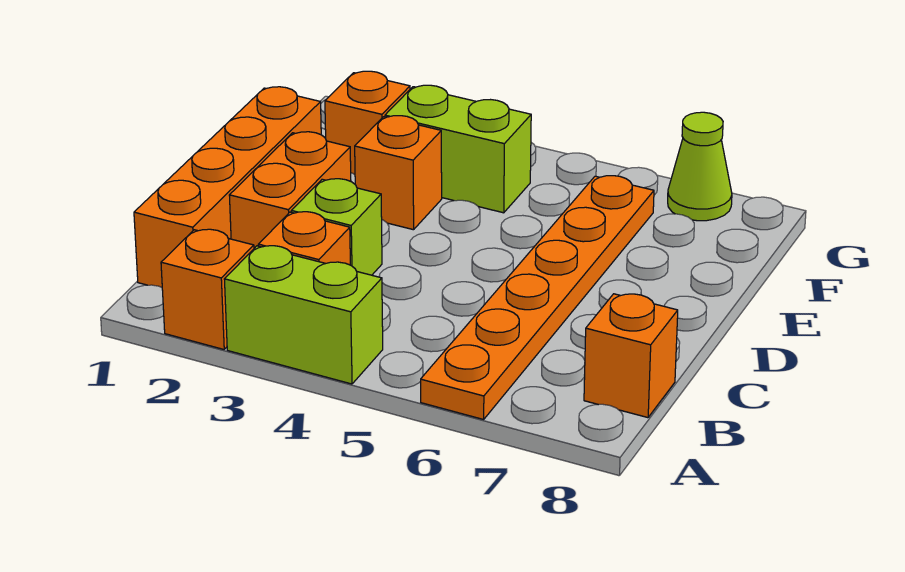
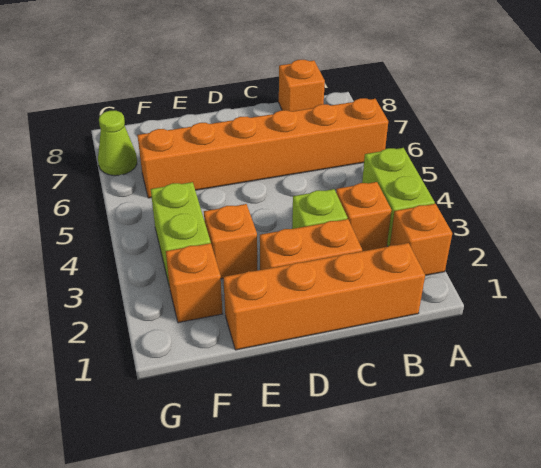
orange 1x6 plate [421,176,654,419] -> orange 1x6 brick [137,98,388,198]

